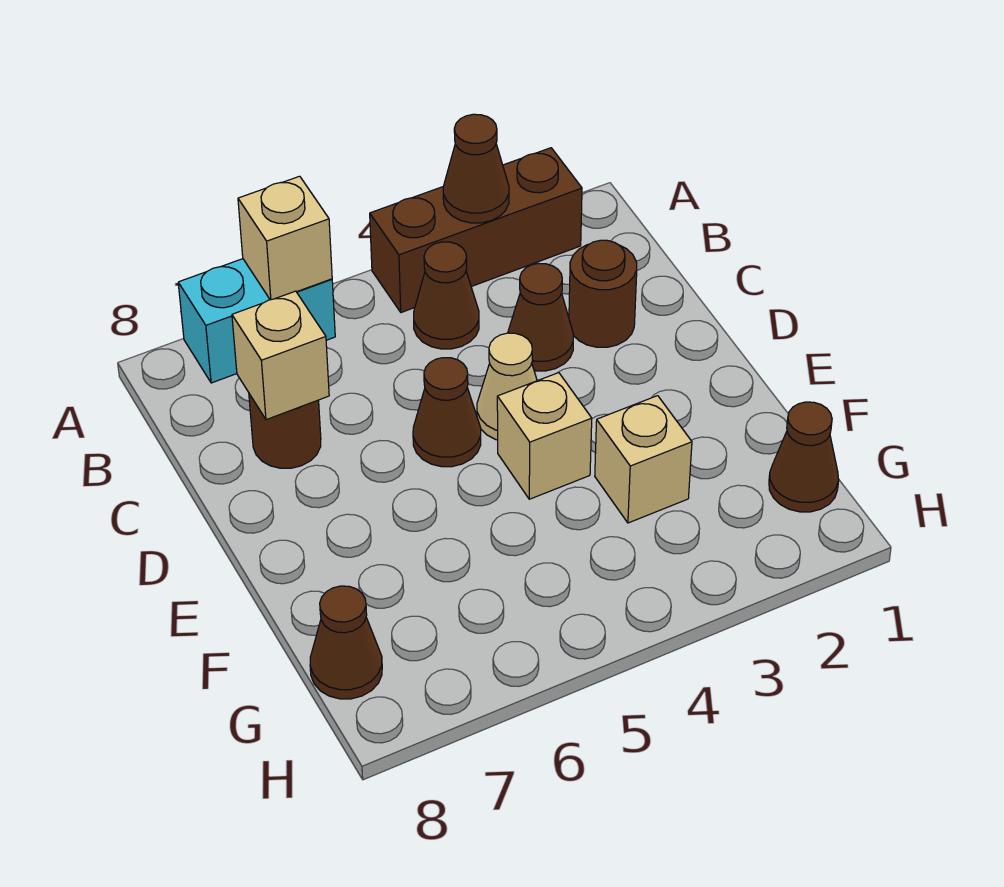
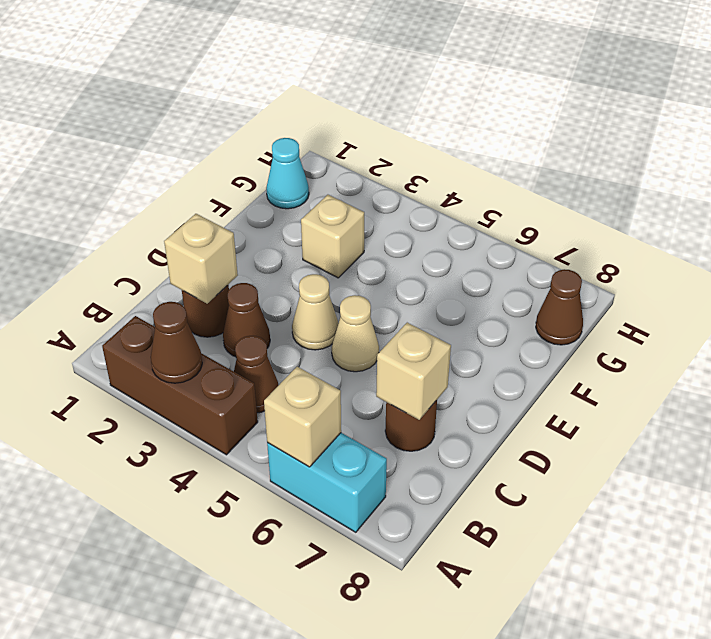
brown 1x1 cone [413,358,481,467] -> tan 1x1 cone [332,295,379,372]
tan 1x1 brick [497,373,592,499] -> tan 1x1 brick moved to [164,214,238,304]
brown 1x1 cone [769,402,839,512] -> cyan 1x1 cone [266,138,309,209]

